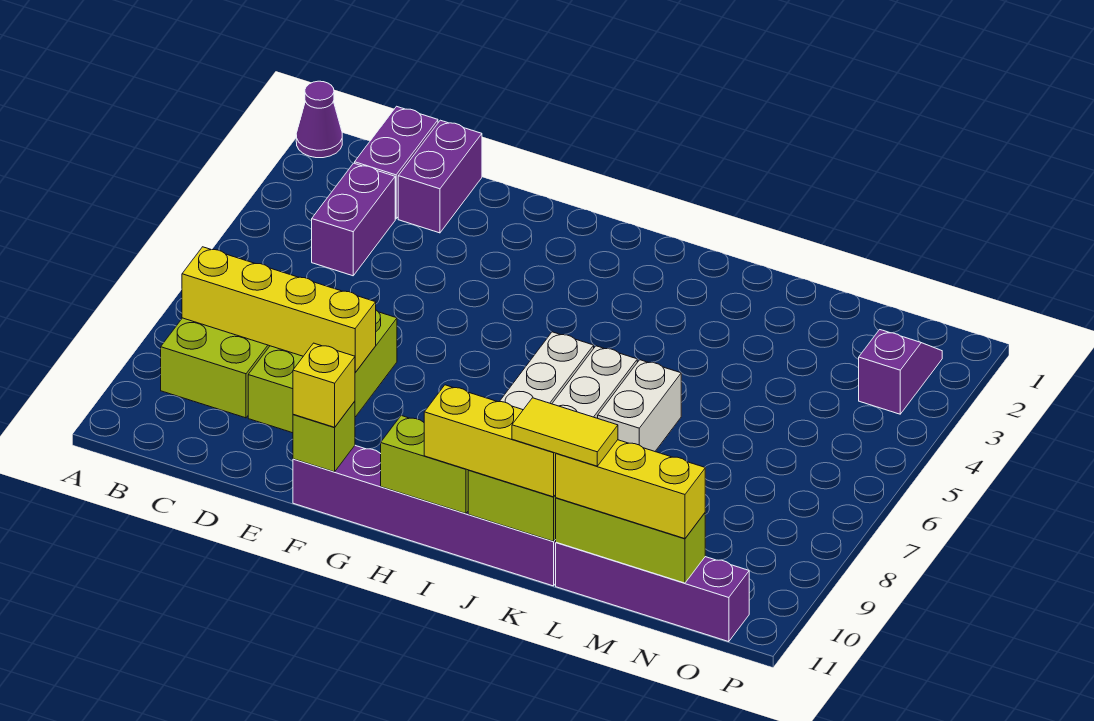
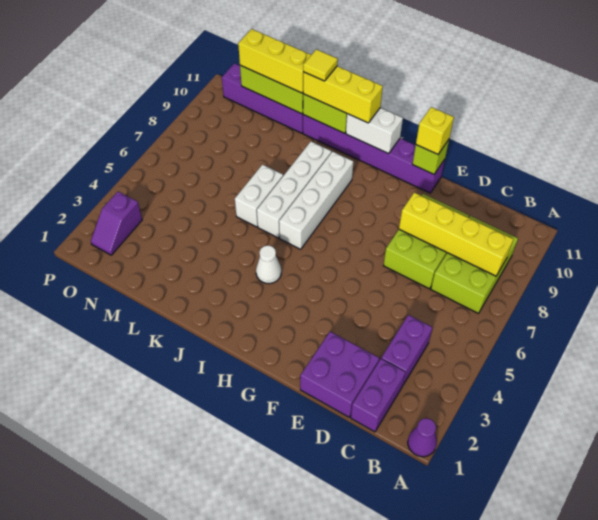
purple 1x2 brick [398,120,482,233] -> purple 2x2 brick [300,331,379,417]
lime 1x2 brick [380,416,468,514] -> white 1x2 brick [346,108,403,154]
none -> white 1x1 cone [256,245,281,284]
yellow 1x2 tile [512,398,618,466] -> yellow 1x1 tile [303,49,338,81]

